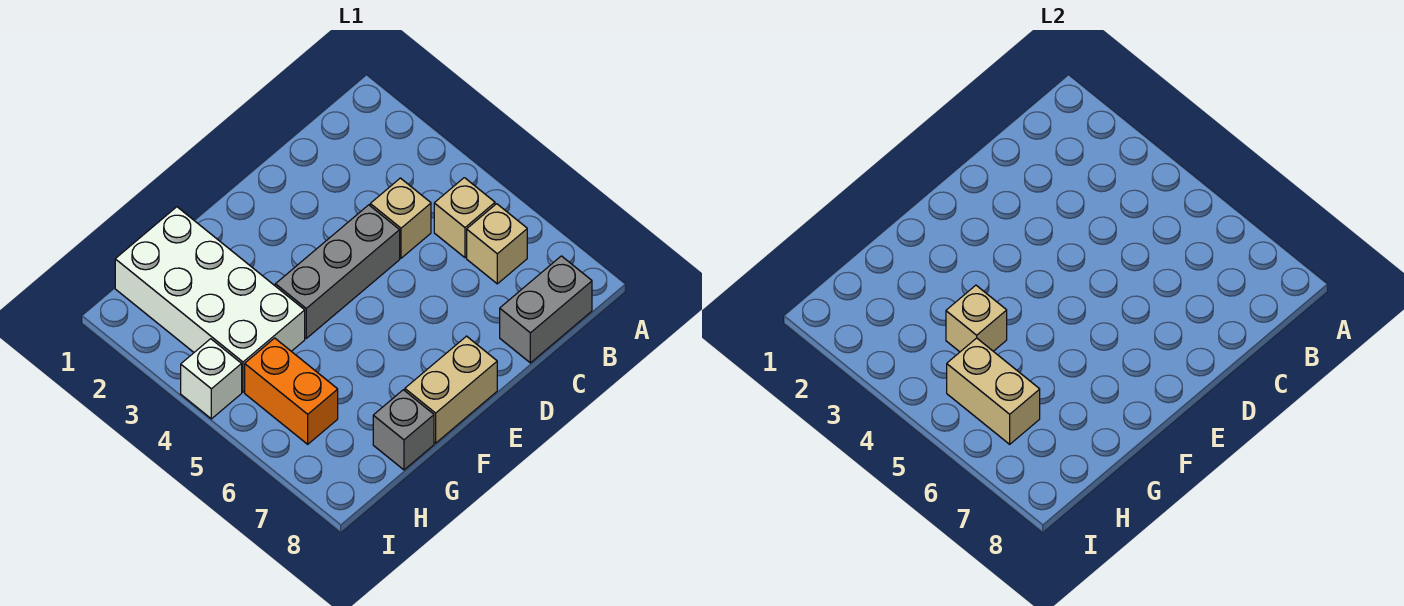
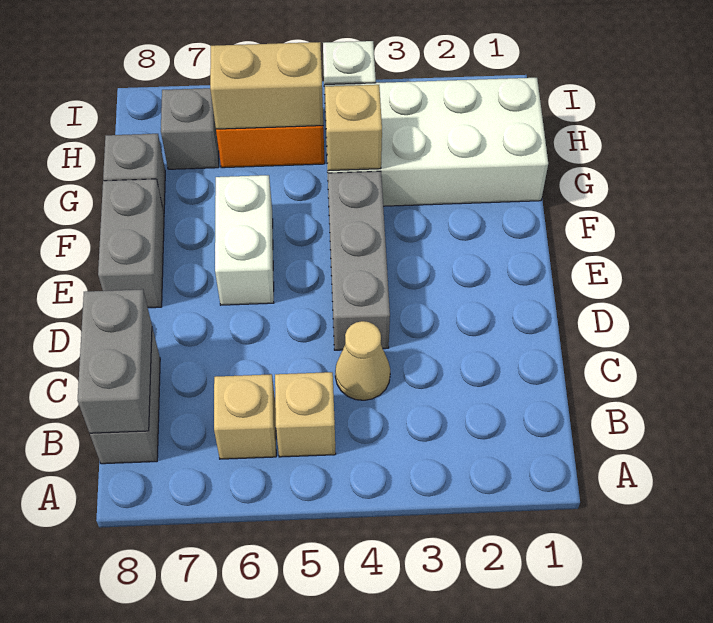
none -> grey 1x2 brick [78,289,152,433]
tan 1x1 brick [370,178,431,258] -> tan 1x1 cone [335,321,390,400]
none -> white 1x2 brick [215,175,274,305]
tan 1x2 brick [405,336,497,443] -> grey 1x2 brick [98,179,164,308]
none -> grey 1x1 brick [161,88,219,169]

